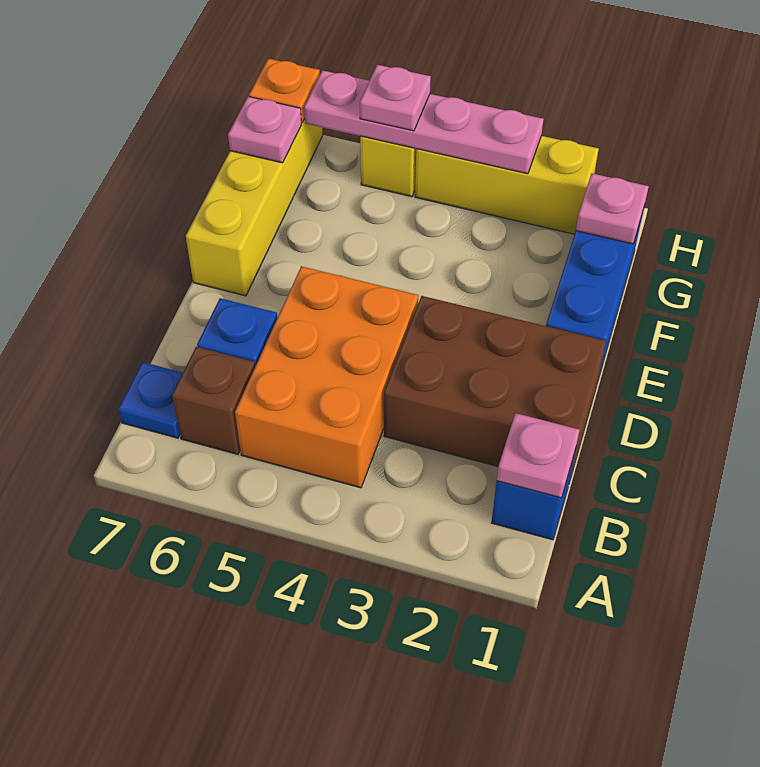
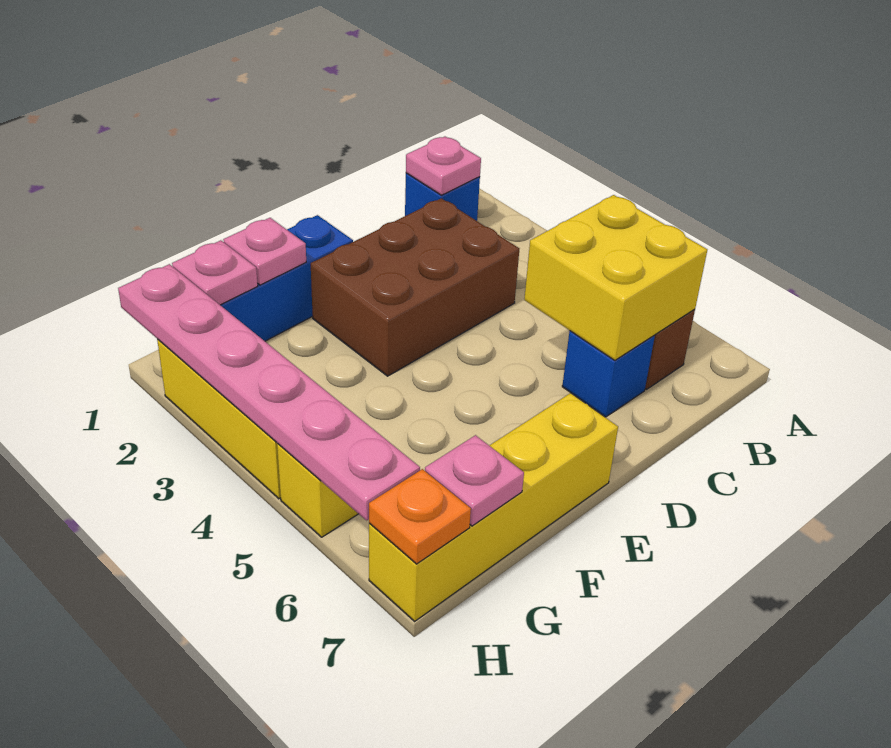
orange 2x3 brick [235,266,419,488] -> none
none -> yellow 2x2 brick [524,195,707,360]
blue 1x1 plate [118,362,183,438] -> none
brown 2x3 brick [384,296,606,482] -> brown 2x3 brick turned to [311,198,519,376]
pink 1x4 plate [304,70,544,174] -> pink 1x6 plate [118,264,420,520]
pink 1x1 plate [360,65,431,131] -> pink 1x1 plate moved to [223,218,306,285]

